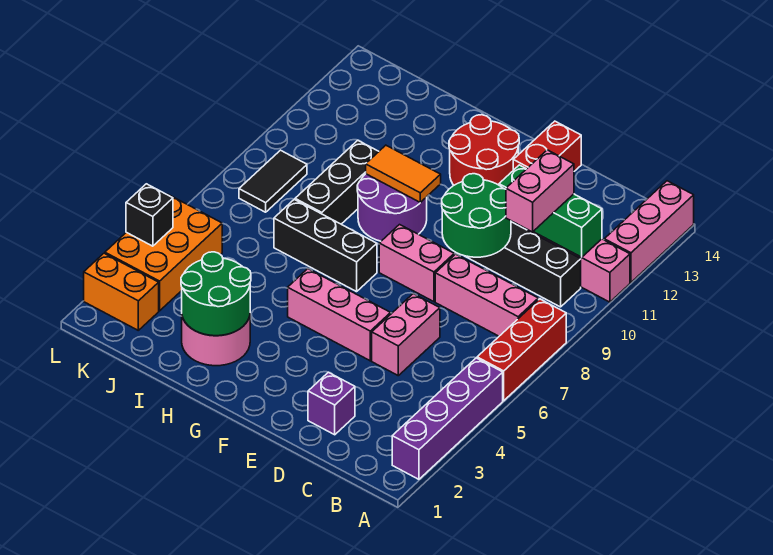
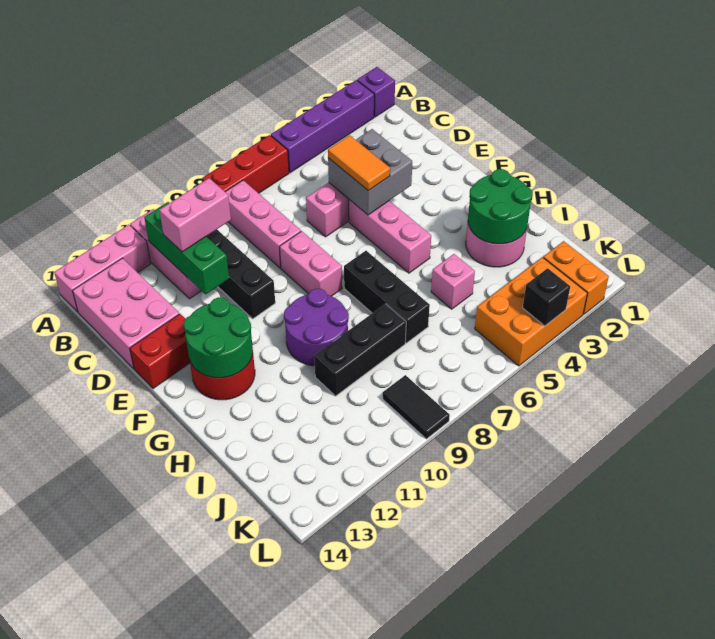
none -> pink 2x3 brick [73,258,179,369]
purple 1x1 brick [308,372,355,435] -> purple 1x1 brick moved to [357,67,395,117]
none -> grey 2x2 brick [328,129,412,215]
green 2x2 round brick [442,174,511,257] -> green 2x2 round brick moved to [183,297,253,378]
orange 1x2 tile [366,145,441,203] -> orange 1x2 tile moved to [328,135,390,191]
none -> pink 1x1 brick [431,254,475,309]
black 1x2 tile [239,150,307,212] -> black 1x2 tile turned to [383,375,450,439]

